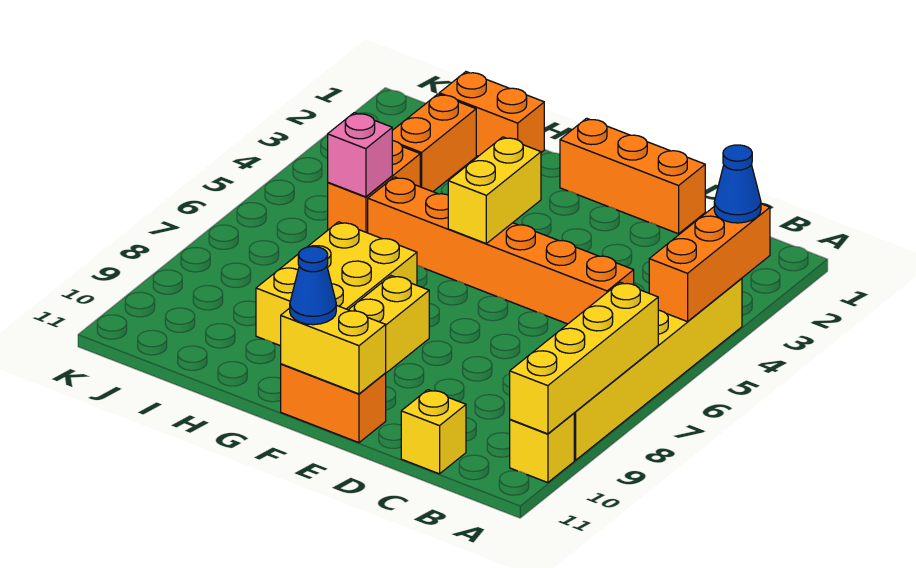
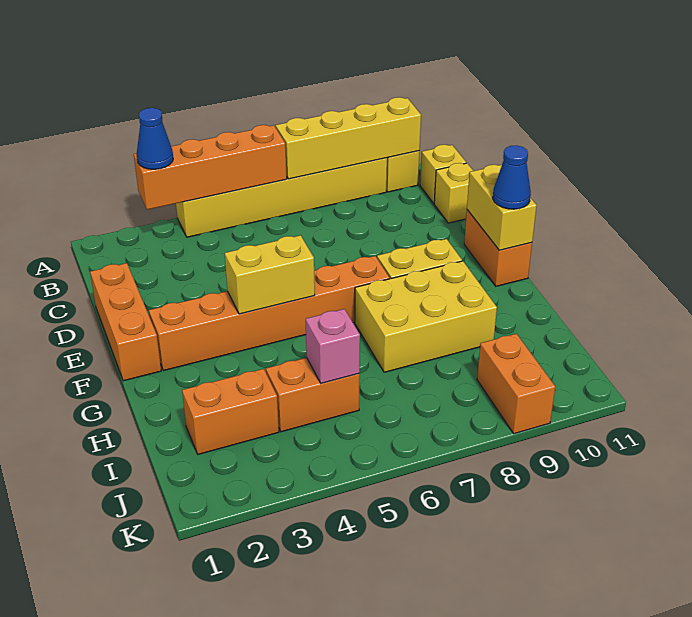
orange 1x3 brick [649,204,770,322] -> orange 1x4 brick [134,125,287,210]
none -> yellow 1x1 brick [420,145,466,203]
orange 1x6 brick [368,177,634,324] -> orange 1x6 brick turned to [149,256,390,371]
orange 1x2 brick [439,72,544,156] -> orange 1x2 brick moved to [477,334,555,434]

